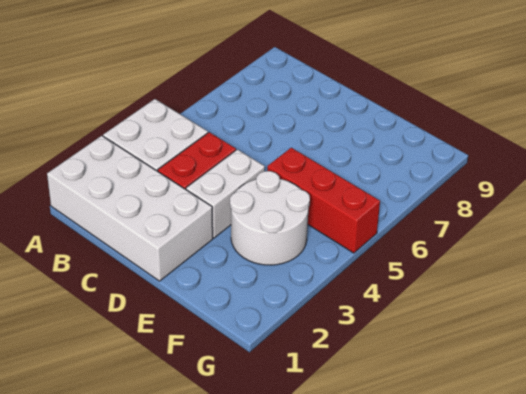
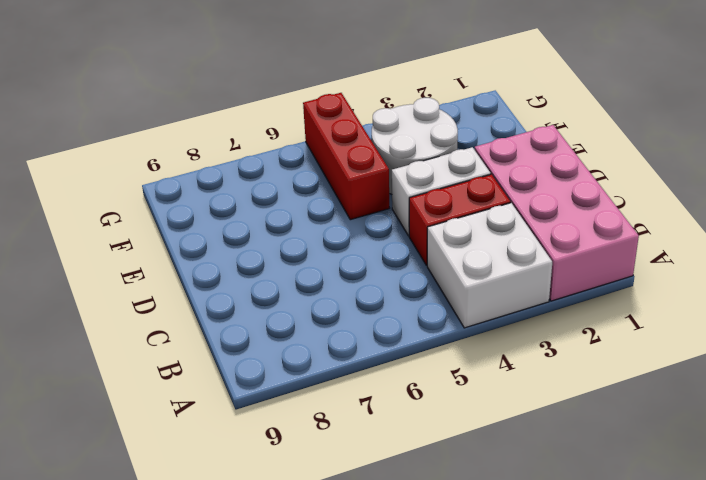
white 2x4 brick [47,136,213,281] -> pink 2x4 brick [475,125,639,301]

